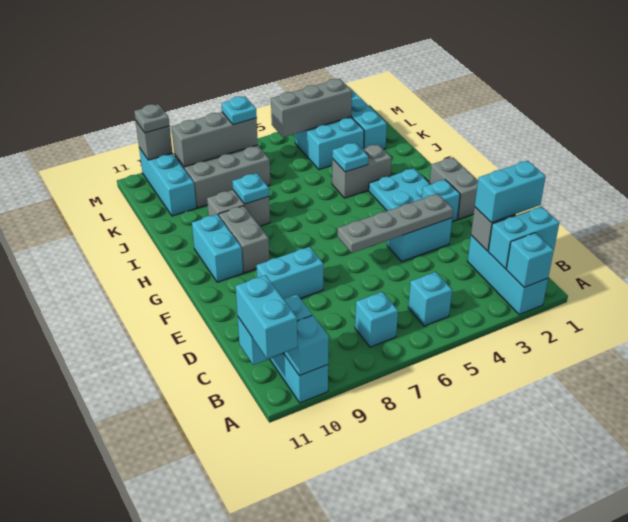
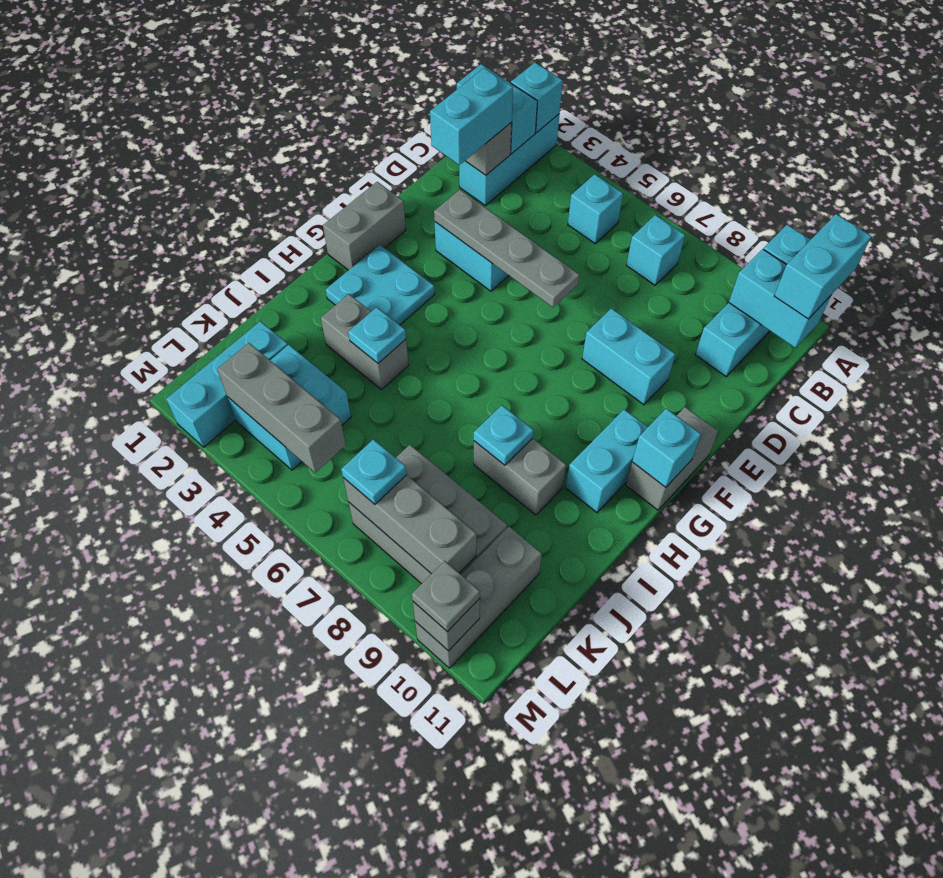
cyan 1x2 brick [475,161,546,223] -> cyan 1x2 brick turned to [430,68,513,165]
cyan 1x1 brick [422,180,460,222] -> cyan 1x1 brick moved to [632,408,701,488]
grey 1x2 brick [218,206,269,273] -> grey 1x2 brick moved to [626,407,718,510]
cyan 1x3 brick [139,148,196,216] -> grey 1x3 brick [415,527,542,668]

